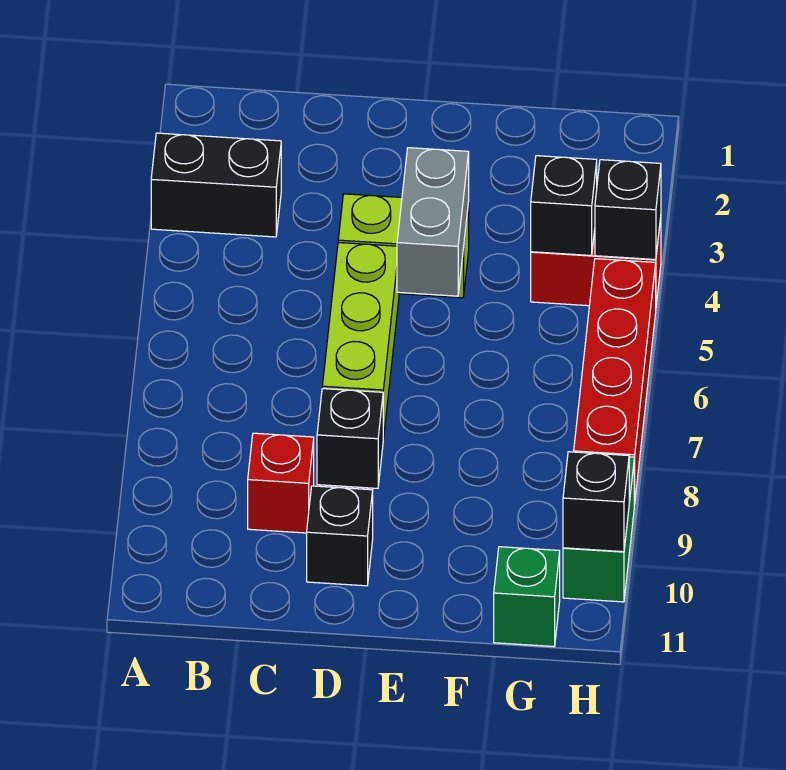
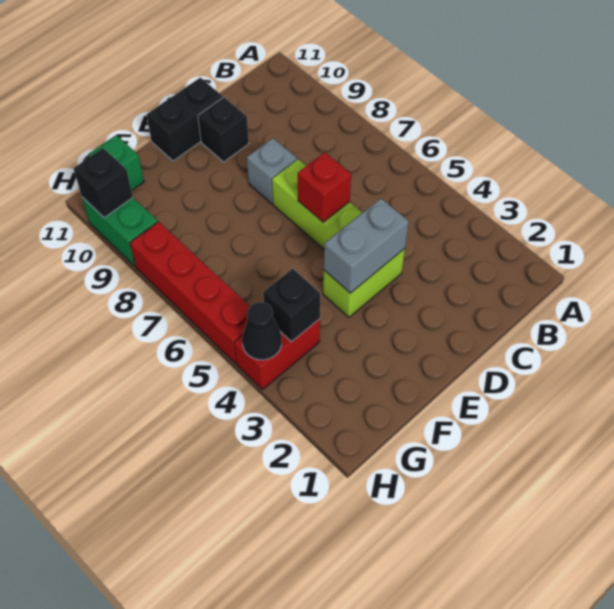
black 1x2 brick [151,133,281,237] -> black 1x2 brick moved to [147,78,223,161]
red 1x1 brick [248,433,314,533] -> red 1x1 brick moved to [298,152,351,222]
black 1x1 brick [317,389,383,488] -> grey 1x1 brick [247,138,297,204]
grey 1x2 brick [397,148,469,296] -> grey 1x2 brick turned to [324,199,409,293]
black 1x1 brick [595,160,661,260] -> black 1x1 cone [242,302,282,360]

